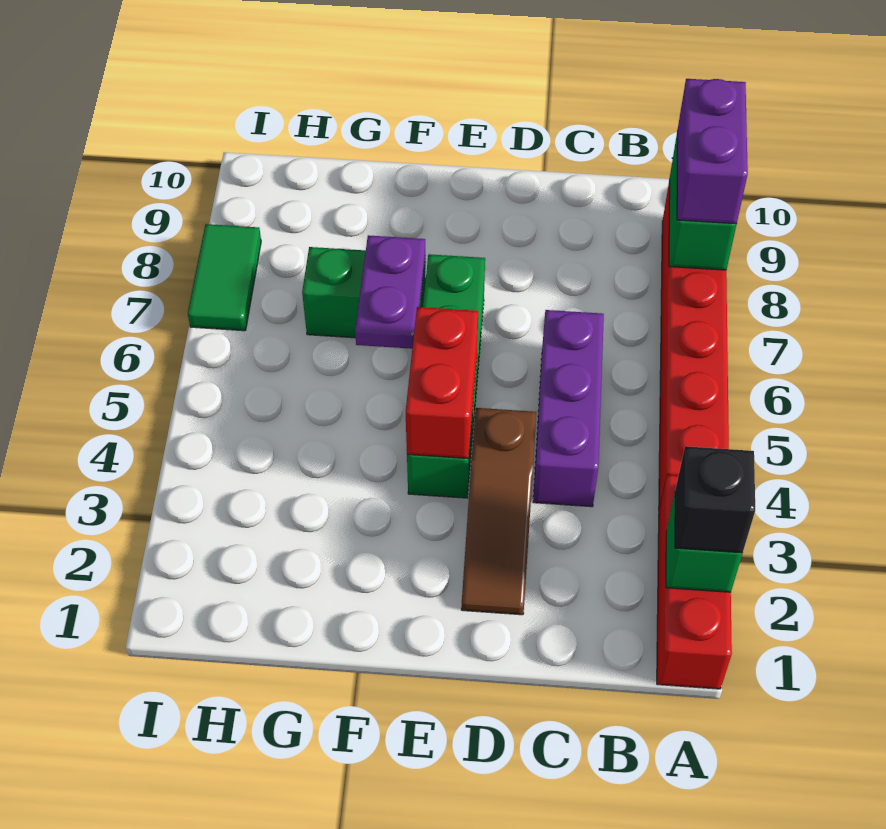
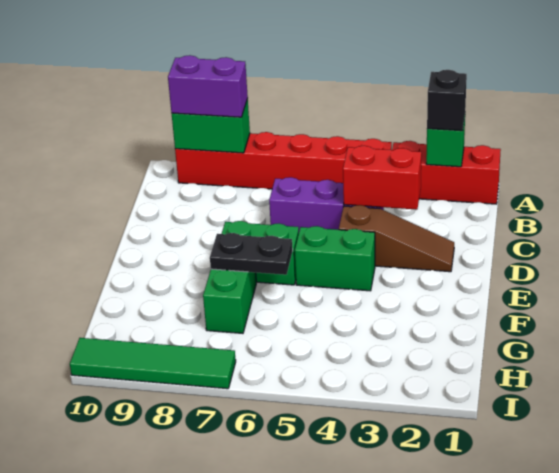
red 1x2 brick [406,307,478,458] -> red 1x2 brick moved to [343,146,421,210]
purple 1x2 plate [355,235,425,349] -> black 1x2 plate [210,233,293,275]
green 1x2 tile [188,224,261,331] -> green 1x4 tile [70,338,236,389]

